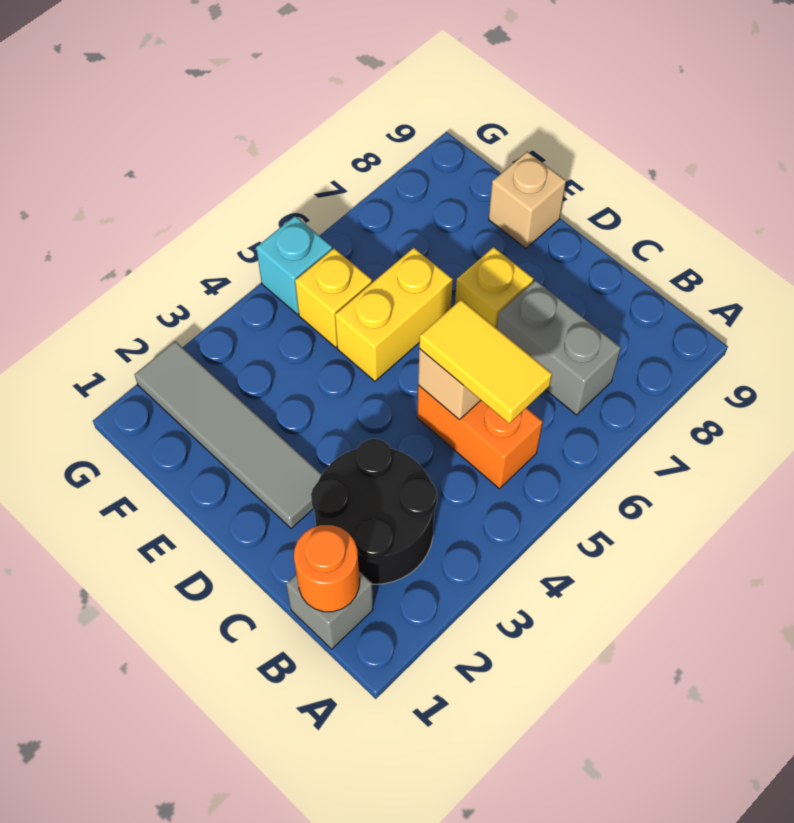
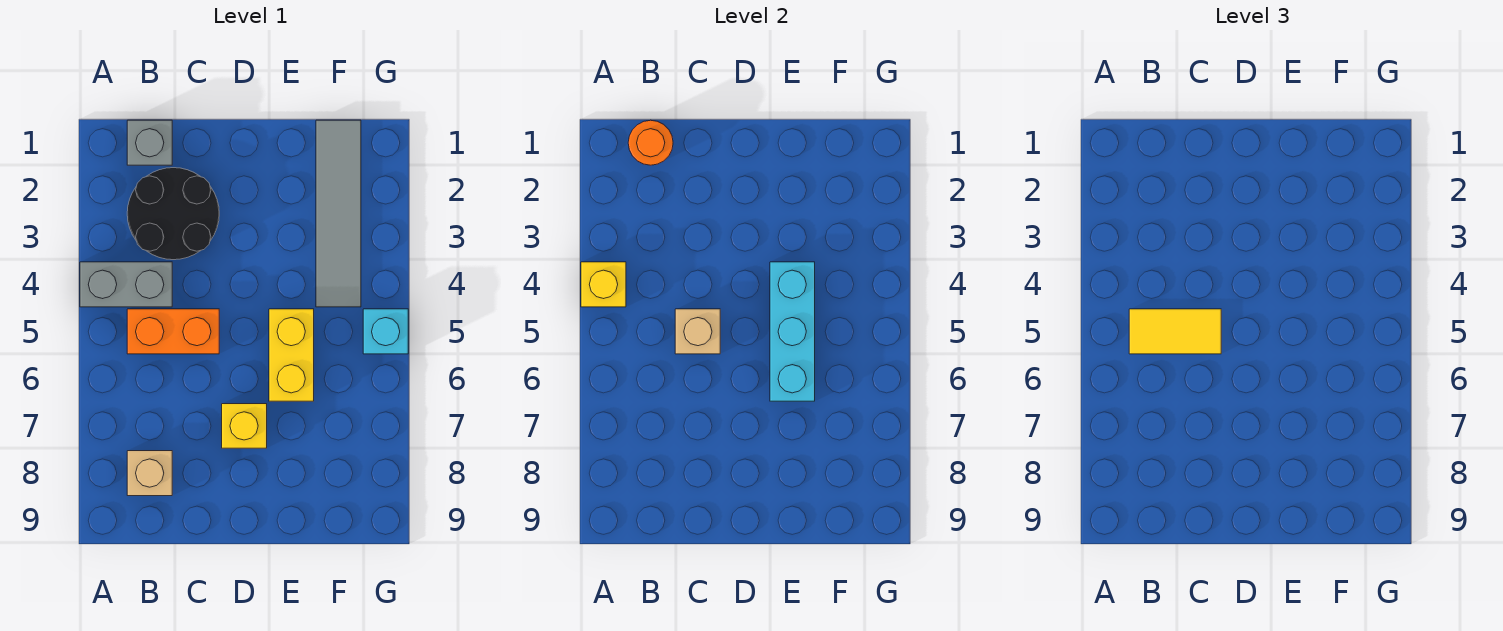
grey 1x2 brick [497,280,621,415] -> grey 1x2 brick moved to [80,262,172,307]
grey 1x4 tile [135,341,322,529] -> grey 1x4 tile turned to [316,120,361,307]
none -> cyan 1x3 brick [770,262,815,401]
tan 1x1 brick [489,152,566,248] -> tan 1x1 brick moved to [127,451,172,496]
yellow 1x1 brick [295,248,372,347] -> yellow 1x1 brick moved to [581,262,626,307]

